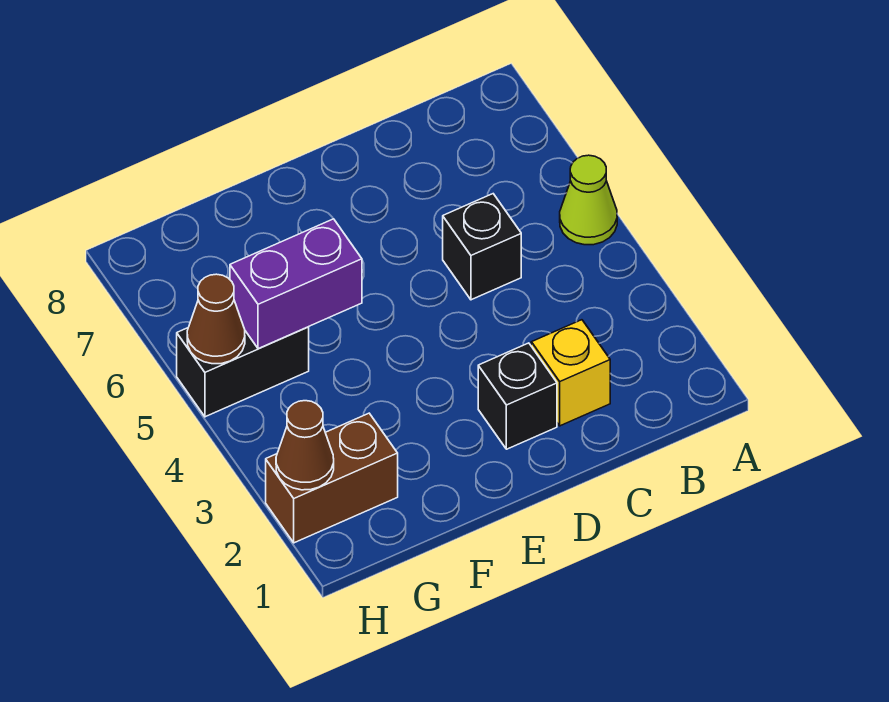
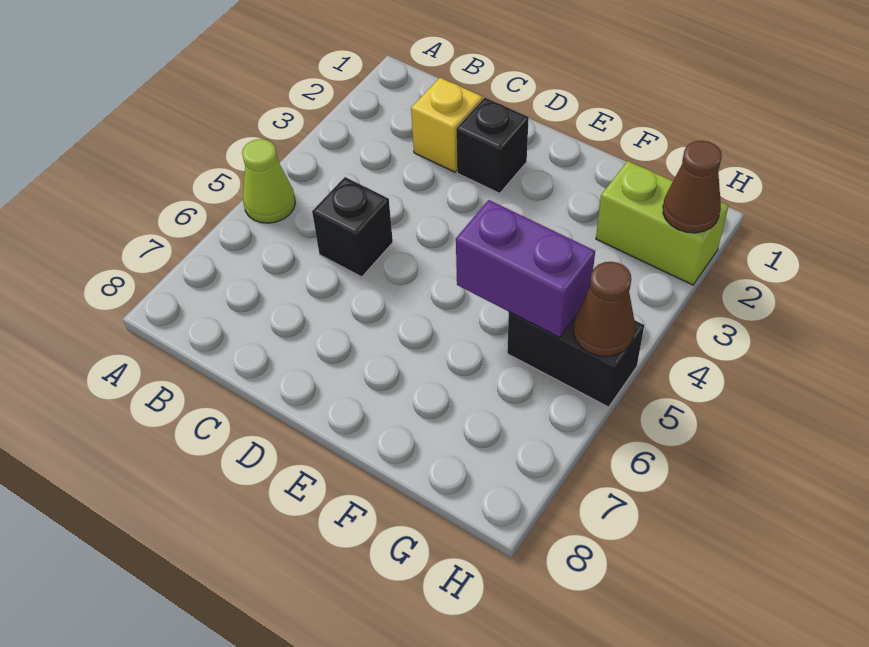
brown 1x2 brick [266,413,398,543] -> lime 1x2 brick [596,161,728,285]

